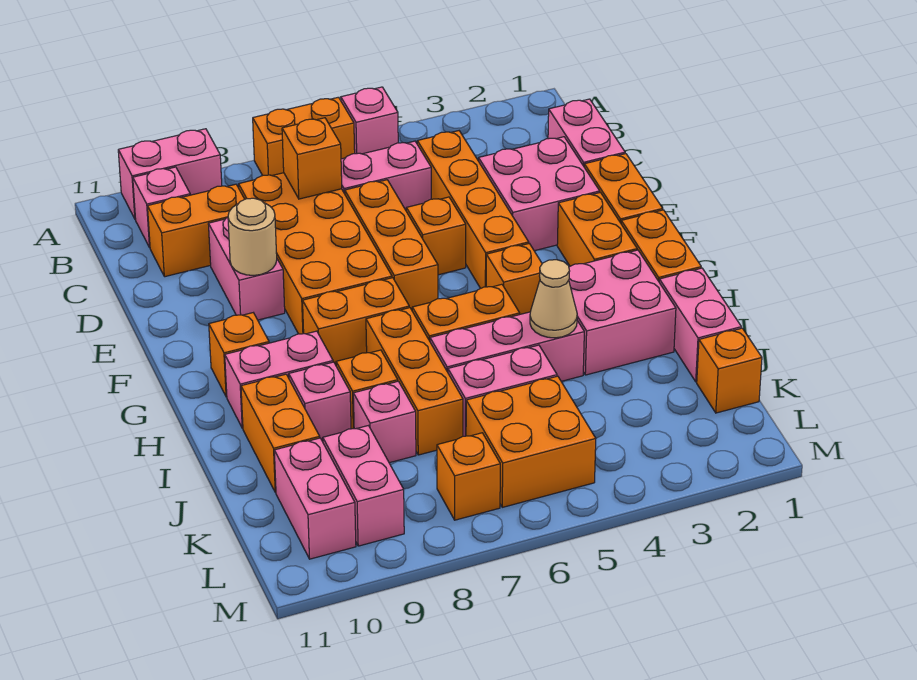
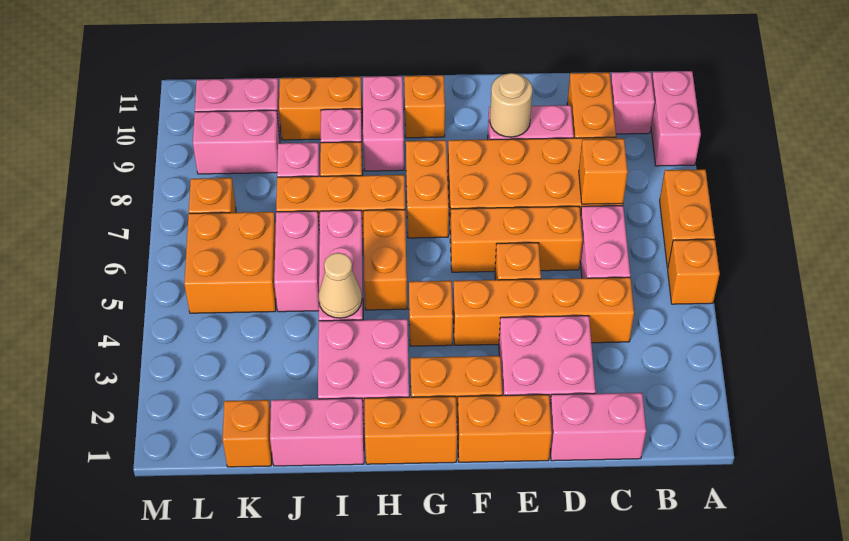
pink 1x1 brick [341,87,398,154] -> orange 1x1 brick [668,239,720,304]

